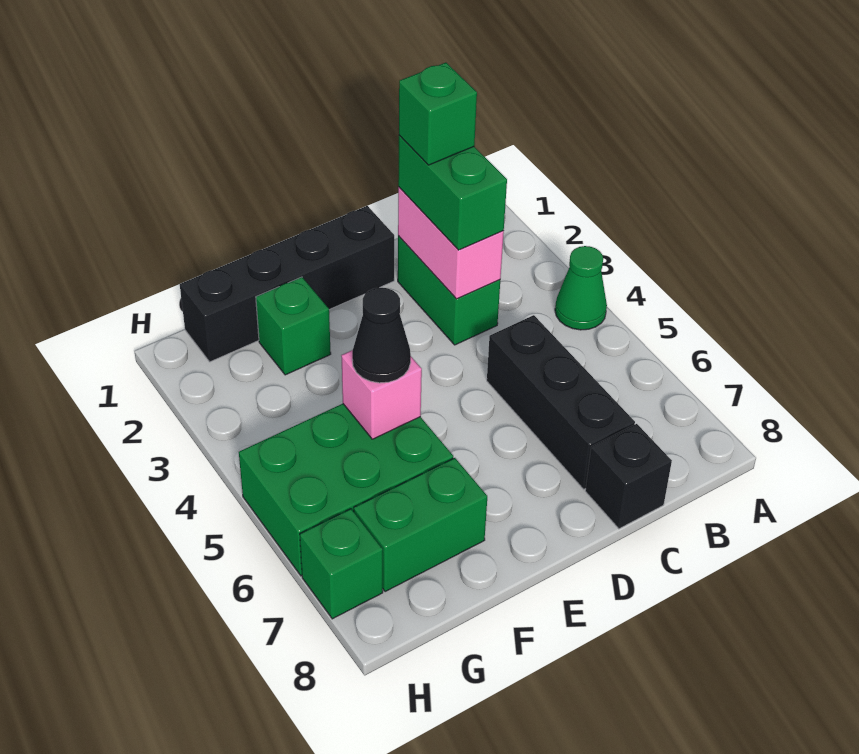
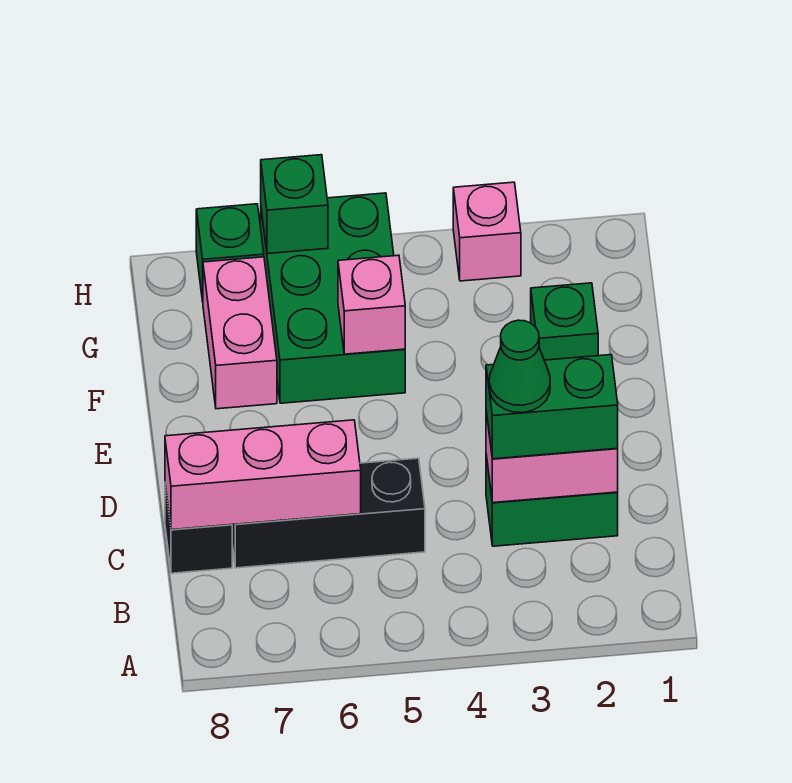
green 1x1 cone [555,246,607,330] -> green 1x1 cone moved to [489,320,550,413]
green 1x1 brick [399,63,477,165] -> green 1x1 brick moved to [261,155,328,254]
none -> pink 1x3 brick [165,420,361,530]
black 1x4 brick [180,206,394,362] -> none
black 1x1 cone [352,288,411,383] -> none
green 1x2 brick [354,458,487,592] -> pink 1x2 brick [203,257,277,409]
none -> pink 1x1 brick [453,182,521,281]

